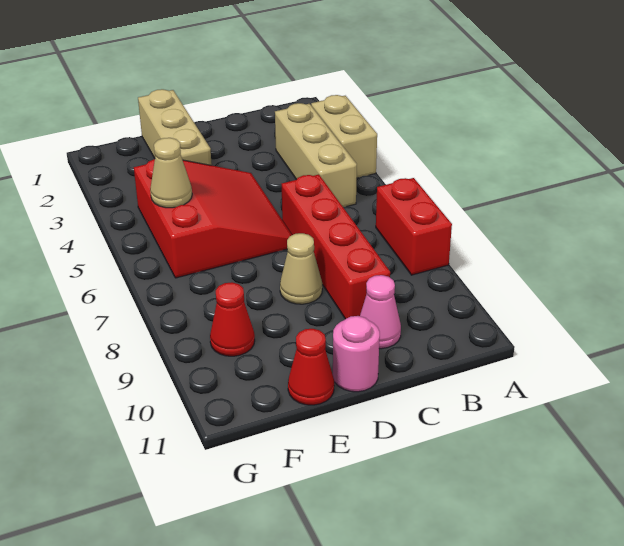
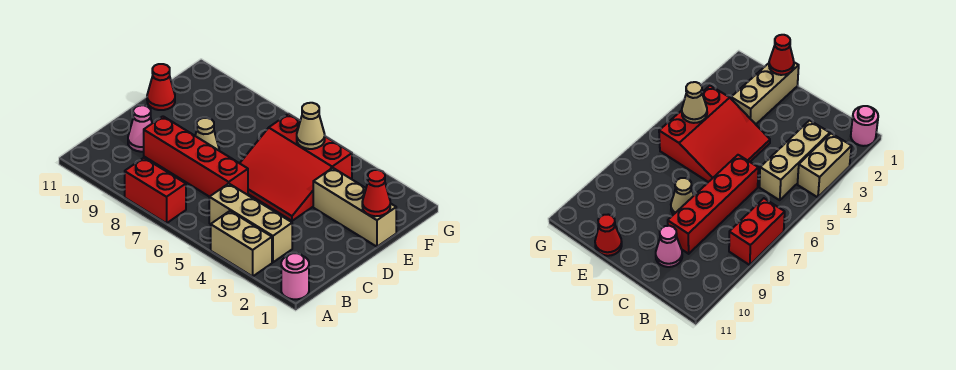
pink 1x1 round brick [333,316,380,392] -> pink 1x1 round brick moved to [281,253,309,299]
red 1x1 cone [210,282,255,356] -> red 1x1 cone moved to [362,170,390,216]

